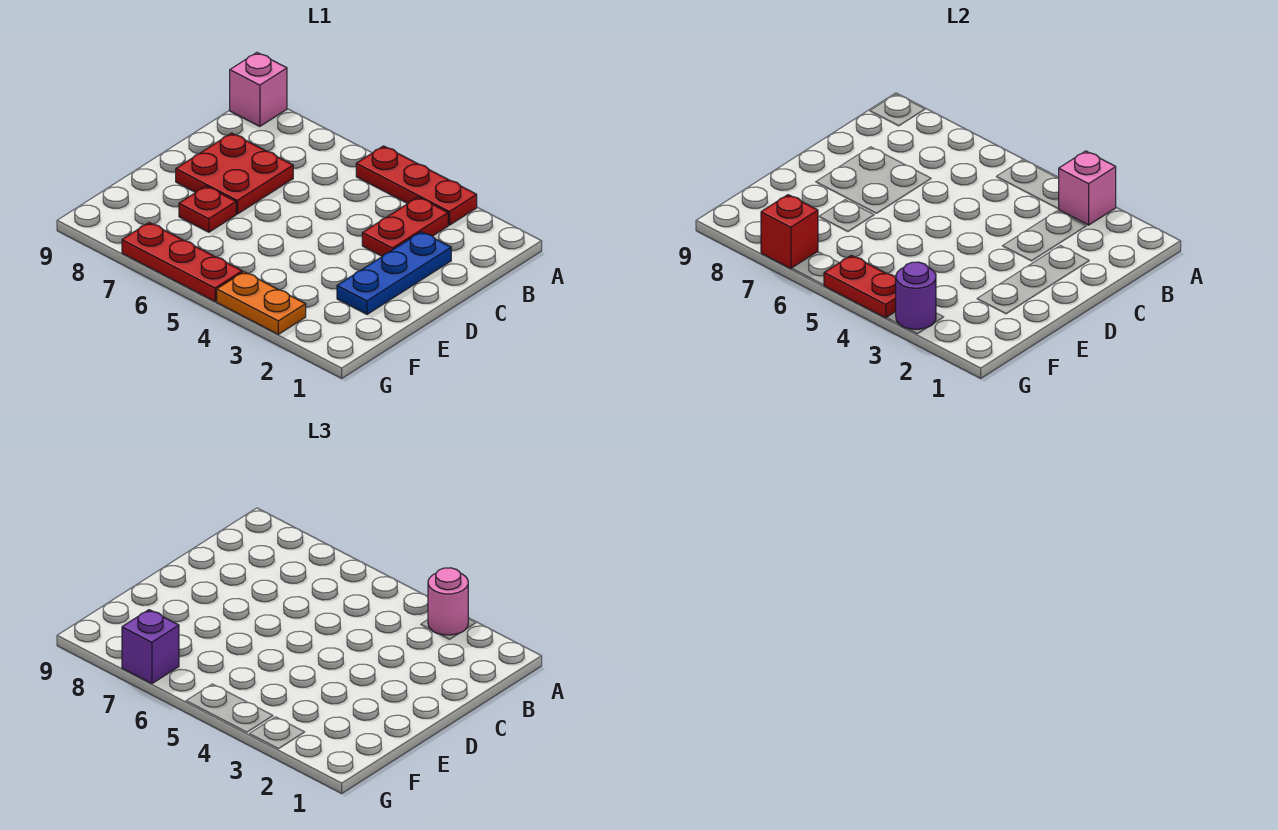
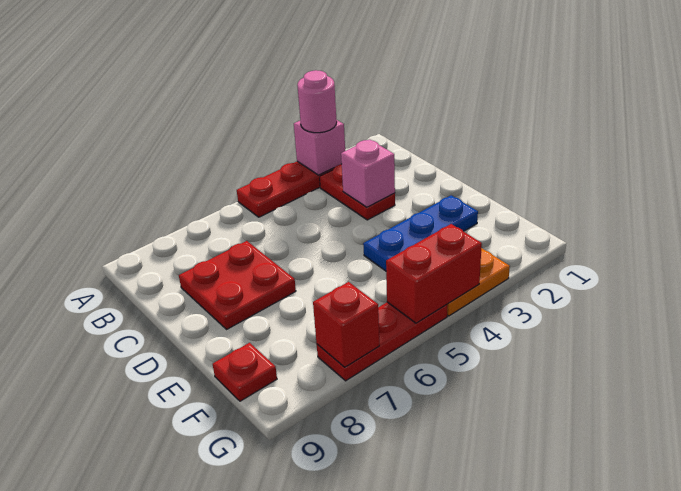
pink 1x1 brick [230,53,287,126] -> pink 1x1 brick moved to [341,139,395,207]
blue 1x3 plate [337,232,451,314] -> blue 1x3 plate turned to [363,195,478,271]
red 1x1 plate [179,186,236,232] -> red 1x1 plate moved to [213,343,277,401]
purple 1x1 round brick [896,262,936,329] -> none
red 1x2 plate [824,255,896,318] -> red 1x2 brick [386,224,482,323]
purple 1x1 brick [122,610,179,684] -> none

